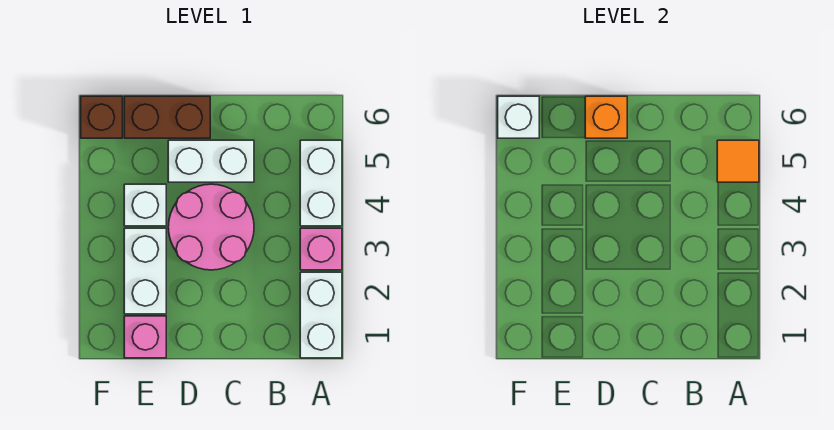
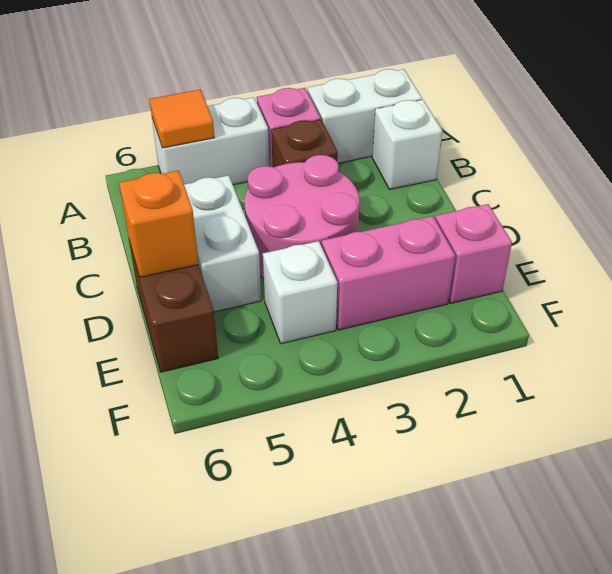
white 1x2 brick [124,228,166,314] -> pink 1x2 brick [322,216,455,330]
brown 1x1 brick [81,96,122,138] -> brown 1x1 brick moved to [271,119,338,167]
white 1x1 brick [498,96,539,138] -> white 1x1 brick moved to [372,100,442,190]

